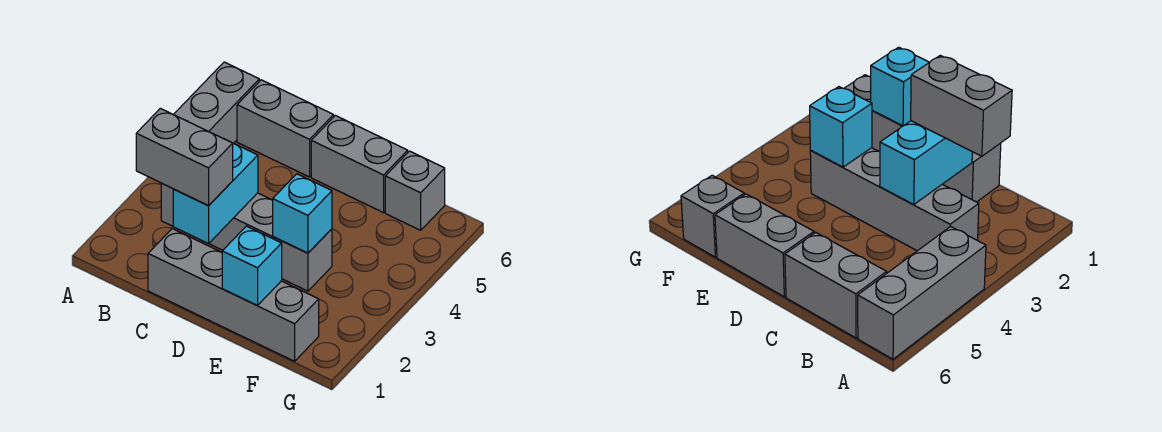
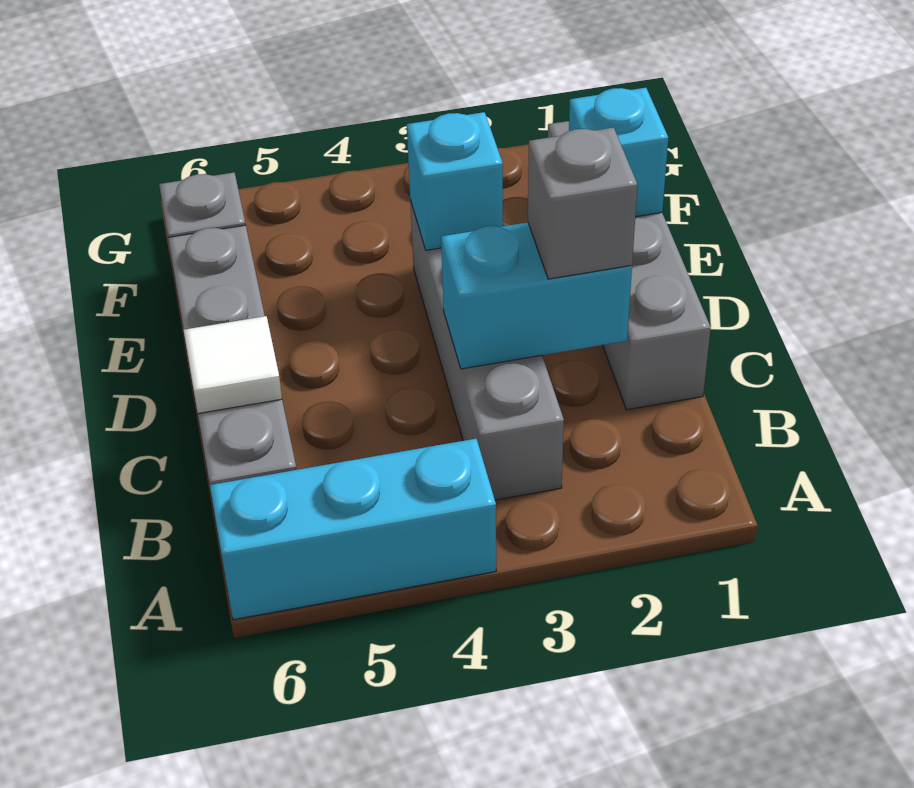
grey 1x3 brick [173,62,259,143] -> cyan 1x3 brick [210,439,496,620]
grey 1x2 brick [136,108,233,205] -> grey 1x1 brick [528,128,638,279]
none -> white 1x1 tile [184,316,282,413]

